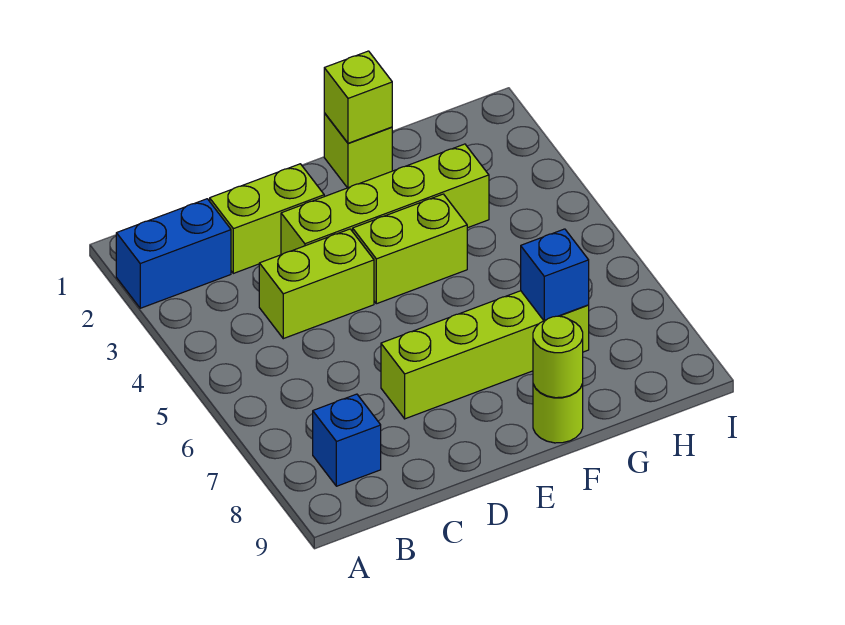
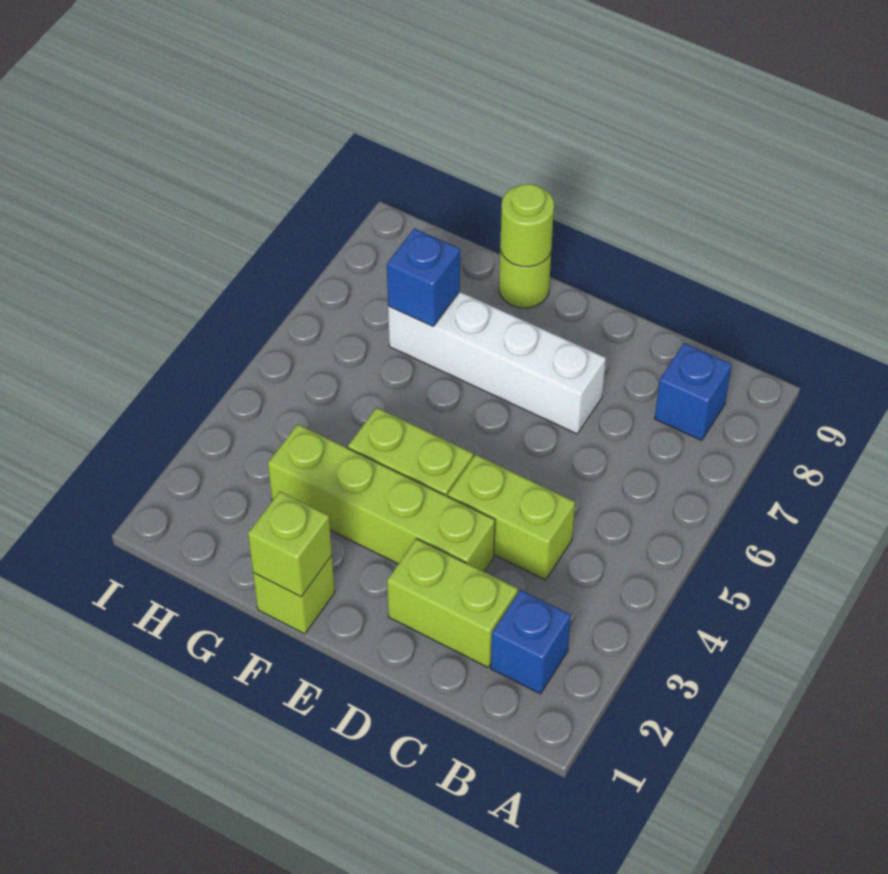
blue 1x2 brick [116,199,231,308] -> blue 1x1 brick [491,590,571,694]
lime 1x4 brick [381,291,589,419] -> white 1x4 brick [388,292,606,434]

